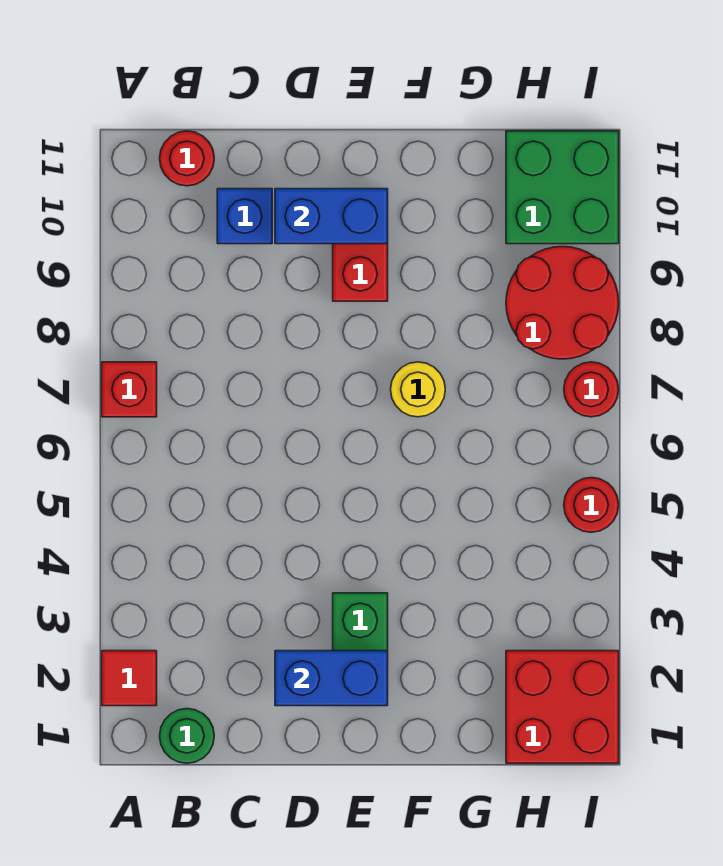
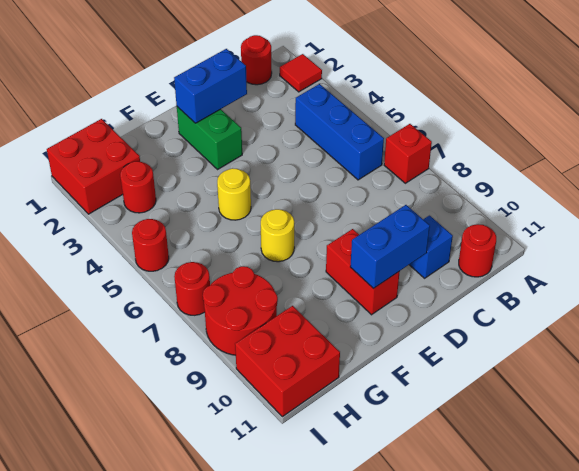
green 1x1 round brick [160,709,214,763] -> red 1x1 round brick [241,35,272,85]
none -> blue 1x3 brick [295,84,384,180]
none -> yellow 1x1 round brick [217,168,251,220]
none -> red 1x1 round brick [120,161,156,213]
green 2x2 brick [506,131,619,244] -> red 2x2 brick [235,306,340,417]

